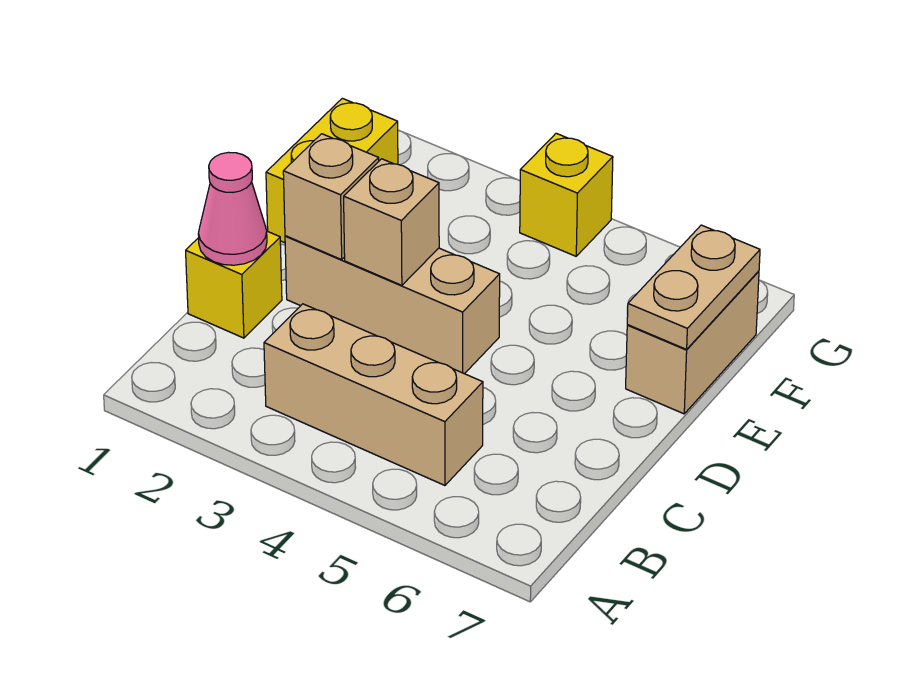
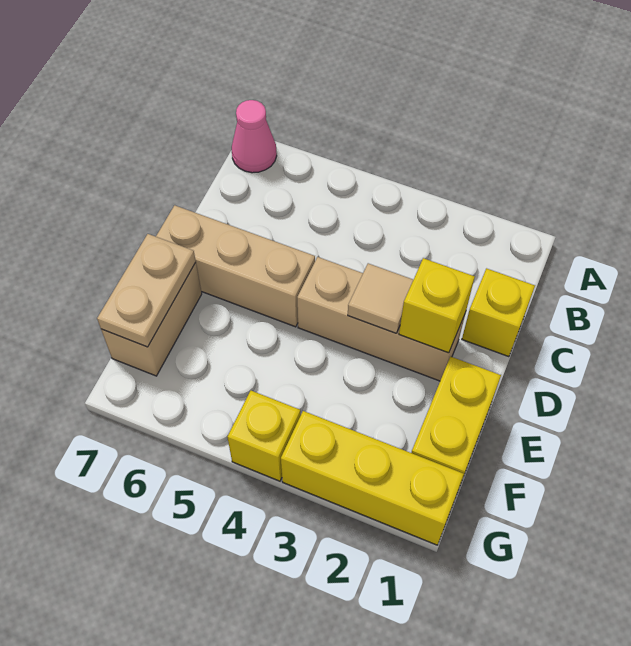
tan 1x3 brick [264,304,483,485] -> tan 1x3 brick moved to [156,205,315,327]
pink 1x1 cone [198,152,267,265] -> pink 1x1 cone moved to [232,100,277,173]
tan 1x1 brick [283,134,379,260] -> yellow 1x1 brick [399,258,475,353]
tan 1x1 brick [344,159,439,285] -> tan 1x1 tile [348,263,413,333]
none -> yellow 1x3 brick [281,411,464,545]

